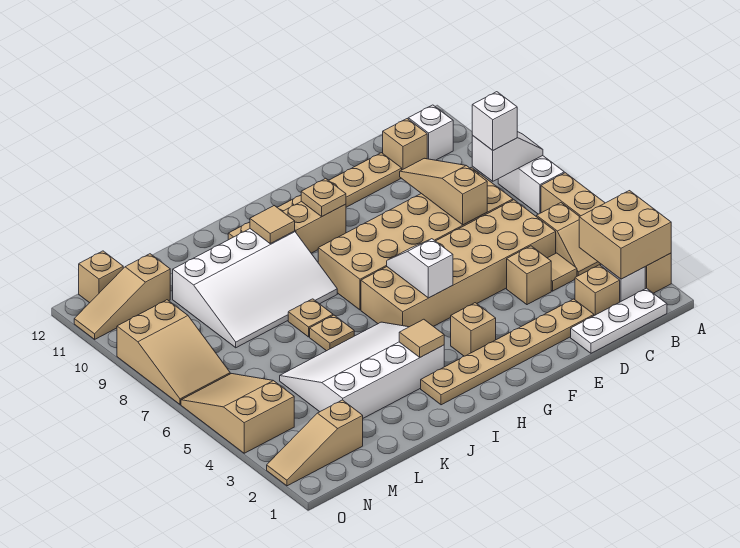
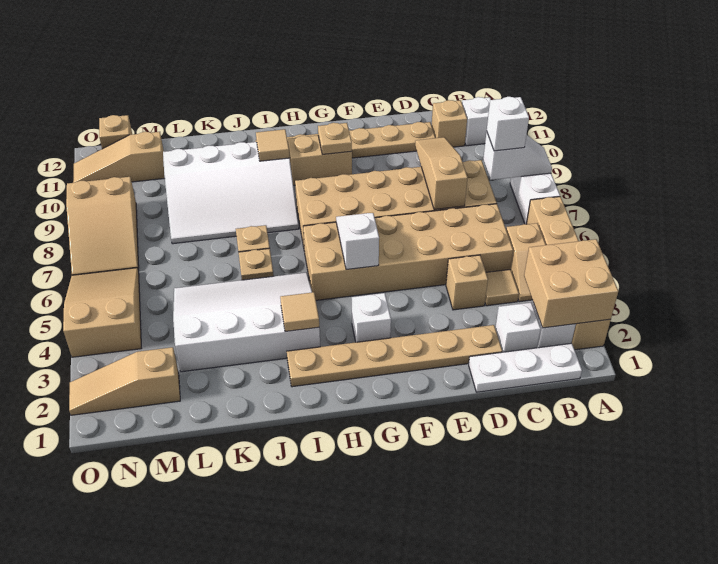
tan 1x1 brick [575,265,620,316] -> white 1x1 brick [495,303,541,352]
tan 1x1 brick [451,303,496,356] -> white 1x1 brick [352,293,391,342]

